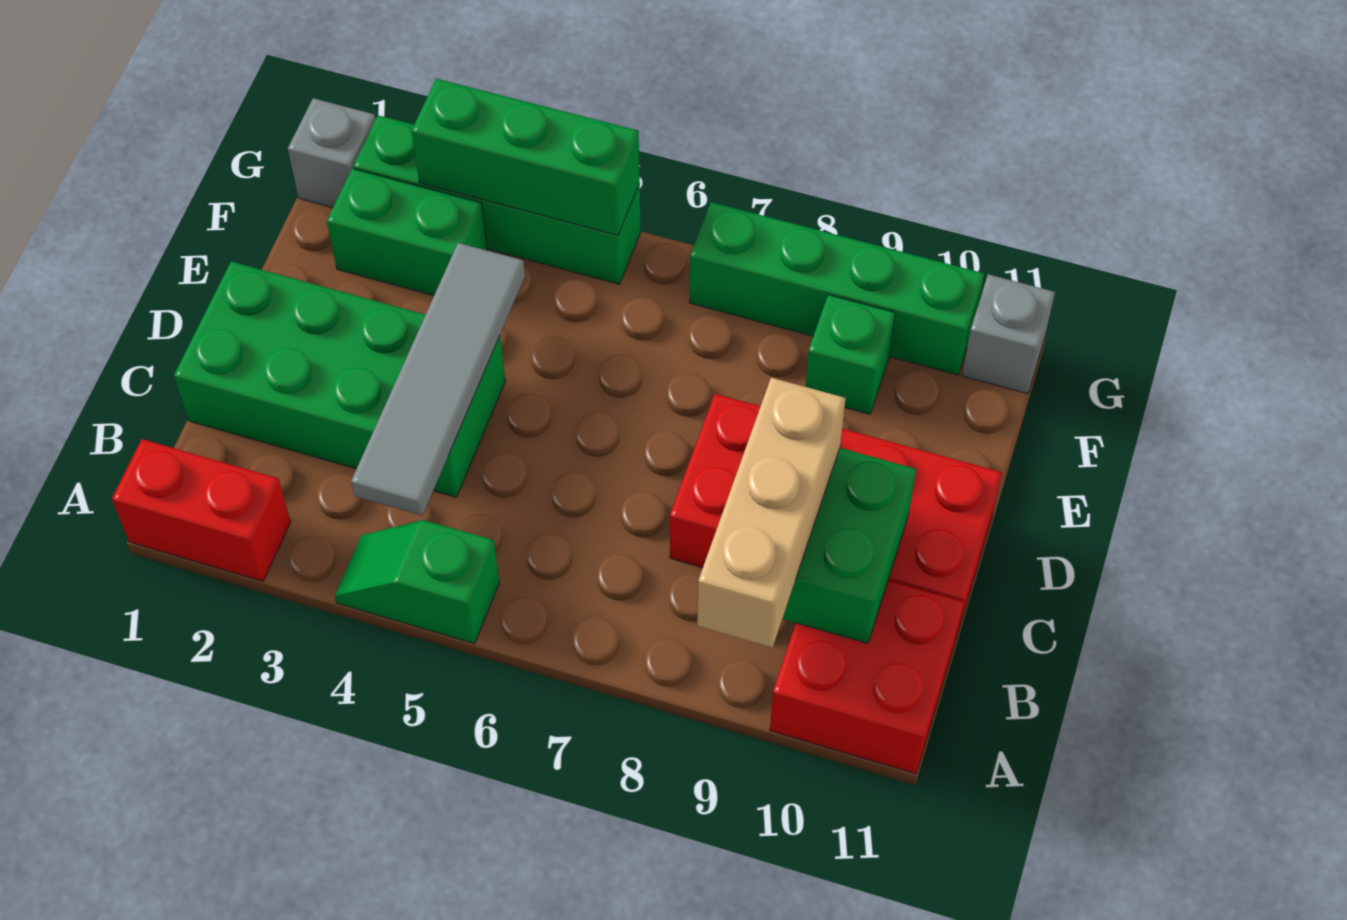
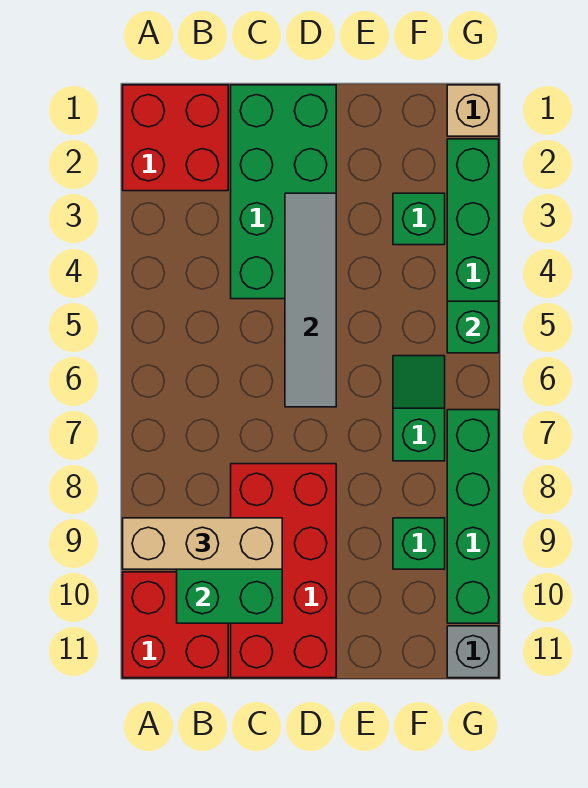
red 1x2 brick [112,439,291,581] -> red 2x2 brick [123,85,228,191]
green 1x2 slope [335,520,499,644] -> green 1x2 slope moved to [393,356,445,461]
grey 1x4 tile [351,243,525,516] -> grey 1x4 tile turned to [285,193,336,407]
green 1x2 brick [327,169,487,296] -> green 1x1 brick [393,193,445,245]
grey 1x1 brick [288,98,375,207] -> tan 1x1 brick [447,85,499,136]
green 1x3 brick [412,79,640,235] -> green 1x1 brick [447,301,499,353]

